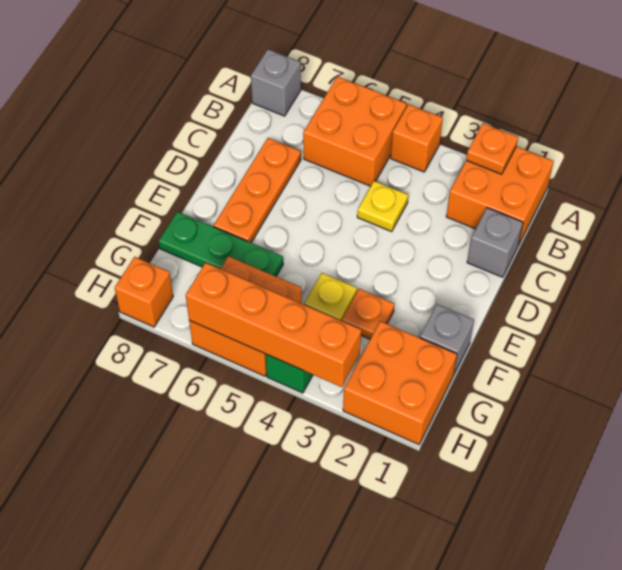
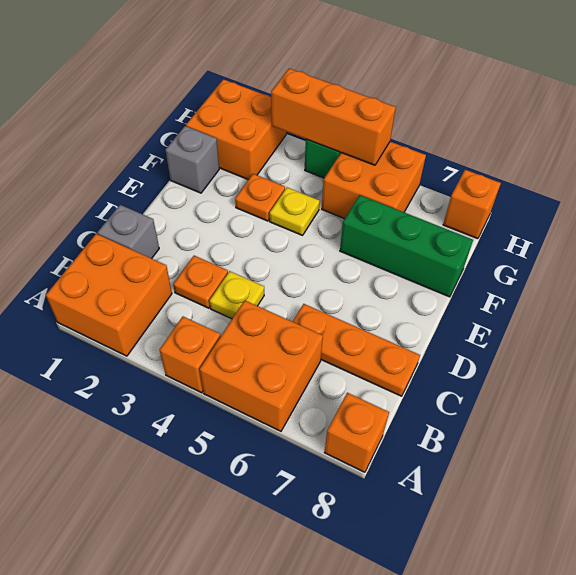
orange 1x1 plate [466,123,518,174] -> orange 1x1 plate moved to [173,256,228,308]
grey 1x1 brick [251,49,301,116] -> orange 1x1 brick [325,393,389,472]
orange 1x3 plate [214,138,301,243] -> orange 1x3 plate turned to [293,304,420,396]
green 1x3 plate [159,212,283,276] -> green 1x3 brick [340,195,473,297]
orange 1x4 brick [186,263,361,387] -> orange 1x3 brick [271,69,396,165]

